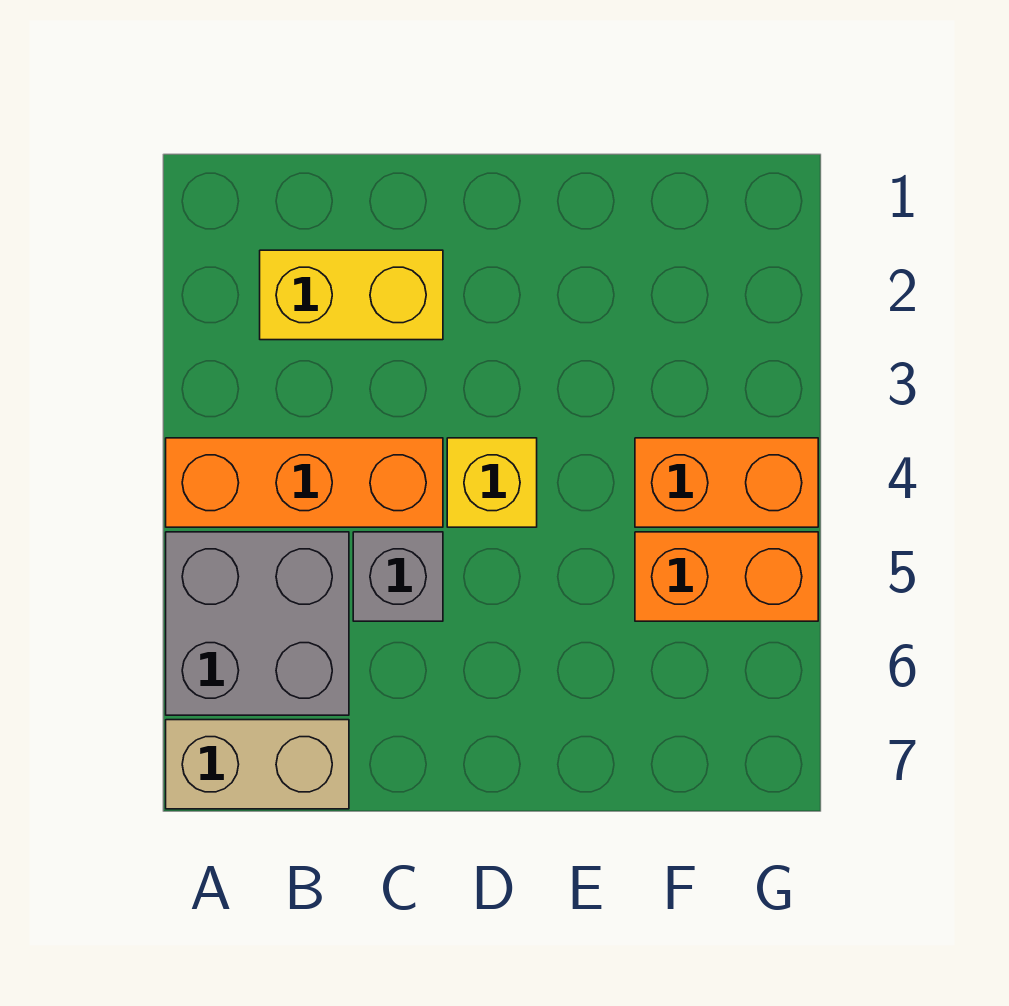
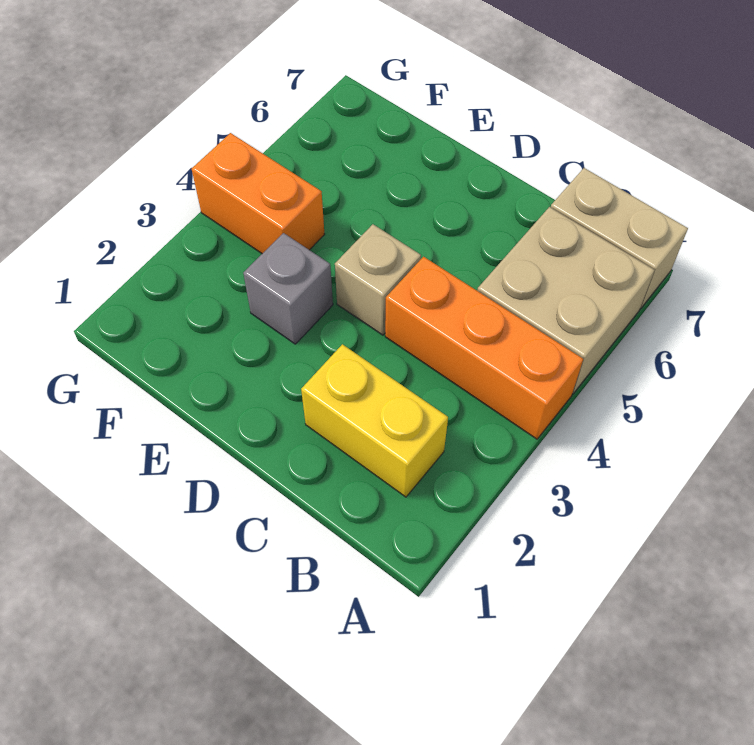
grey 2x2 brick [166,532,349,715] -> tan 2x2 brick [477,207,654,394]
grey 1x1 brick [353,532,443,621] -> grey 1x1 brick moved to [243,233,333,344]
yellow 1x1 brick [447,438,537,527] -> tan 1x1 brick [335,224,421,335]
orange 1x2 brick [635,532,818,621] -> none

